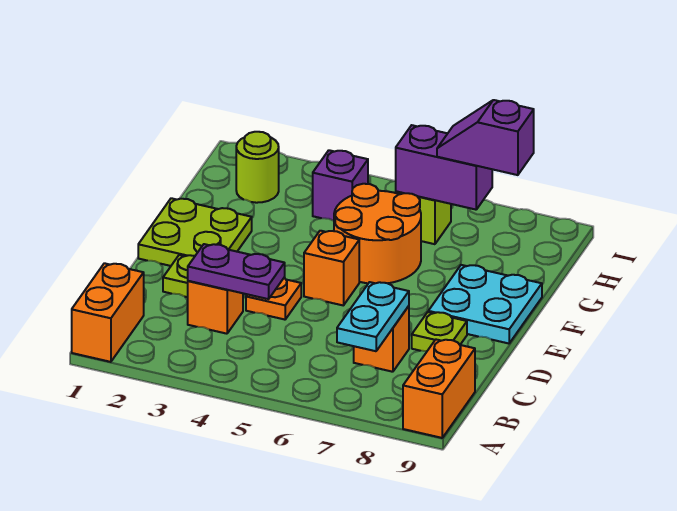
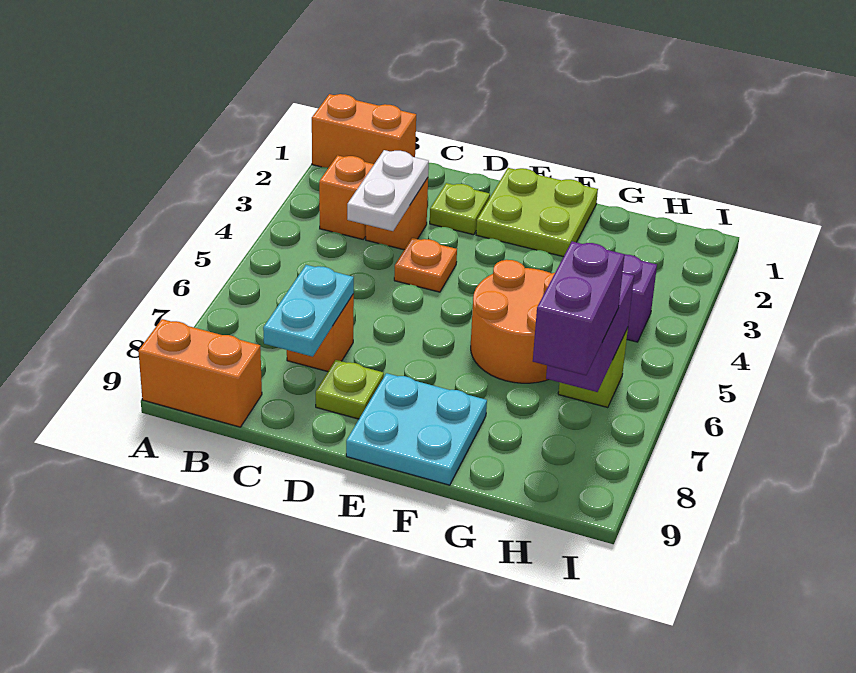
cyan 1x2 plate [337,282,409,351] -> cyan 1x2 plate turned to [263,265,354,357]
purple 1x2 plate [188,244,285,299] -> white 1x2 plate [347,150,429,231]
orange 1x1 brick [304,231,359,306] -> orange 1x1 brick moved to [319,155,374,239]
lime 1x1 round brick [236,132,279,203] -> none
purple 1x2 slope [437,100,534,175] -> purple 1x2 brick [533,241,625,375]

